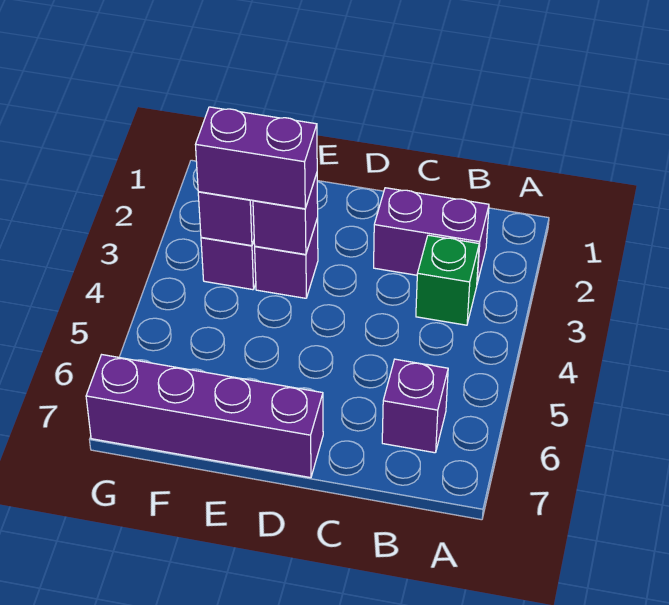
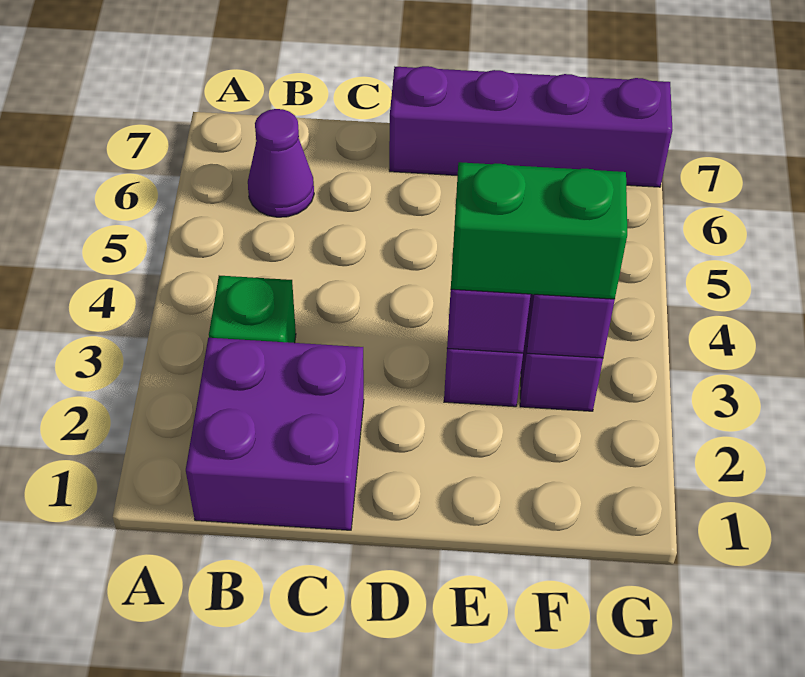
purple 1x2 brick [374,188,489,283] -> purple 2x2 brick [186,338,364,530]
purple 1x1 brick [382,359,448,453] -> purple 1x1 cone [248,109,314,217]
purple 1x2 brick [195,107,317,209] -> green 1x2 brick [451,162,627,299]

